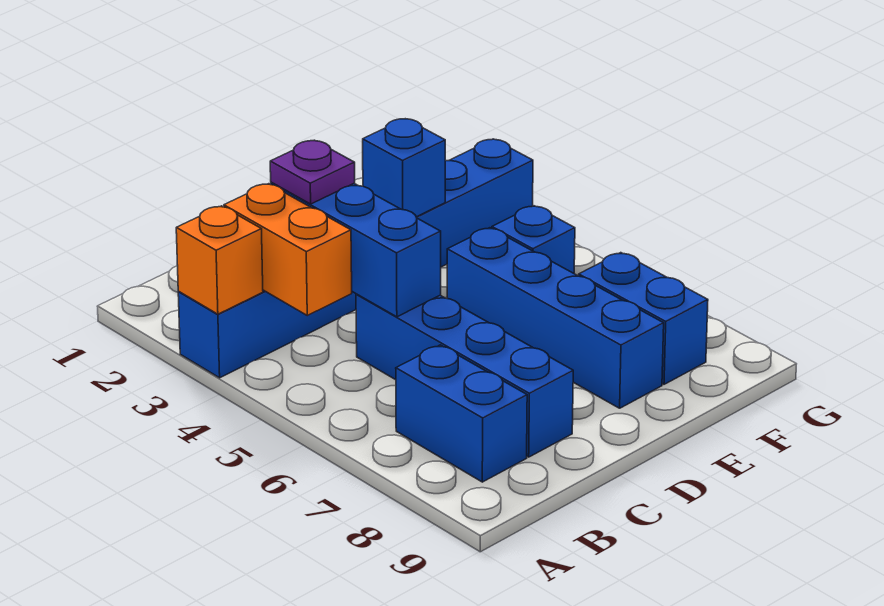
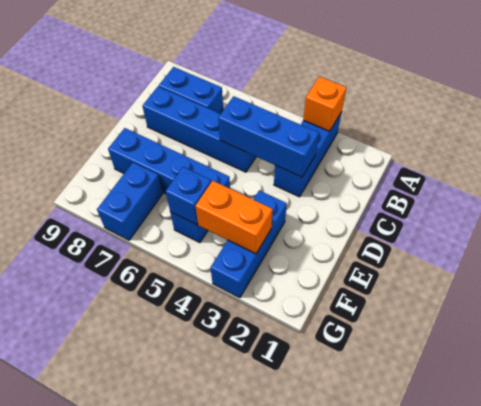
orange 1x2 brick [224,184,352,315] -> orange 1x2 brick moved to [195,181,273,254]
purple 1x1 plate [270,140,355,204] -> none
blue 1x1 brick [363,119,445,217] -> blue 1x1 brick moved to [166,167,211,225]
blue 1x2 brick [579,253,708,384] -> blue 1x2 brick turned to [97,163,163,240]

